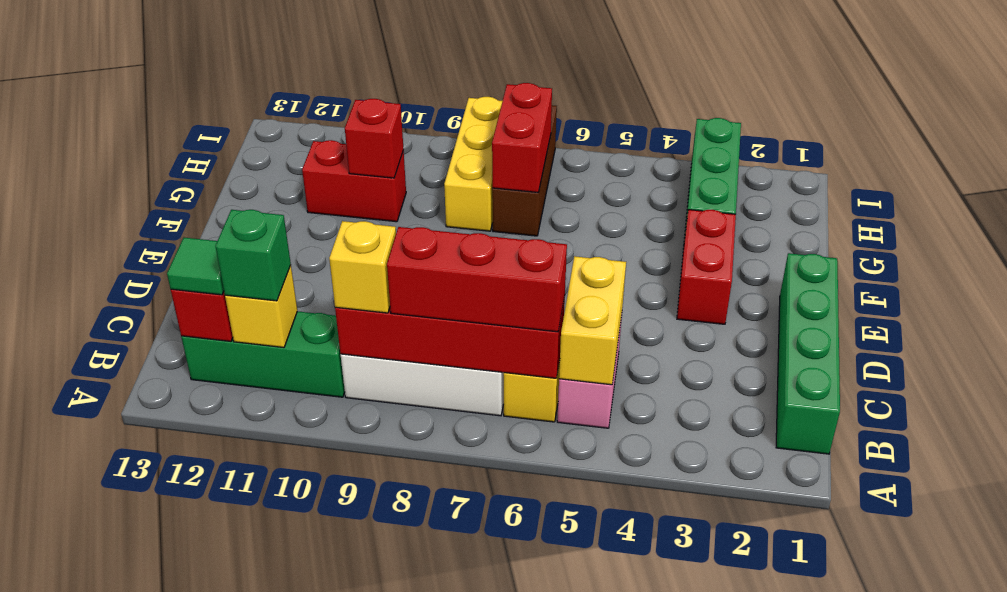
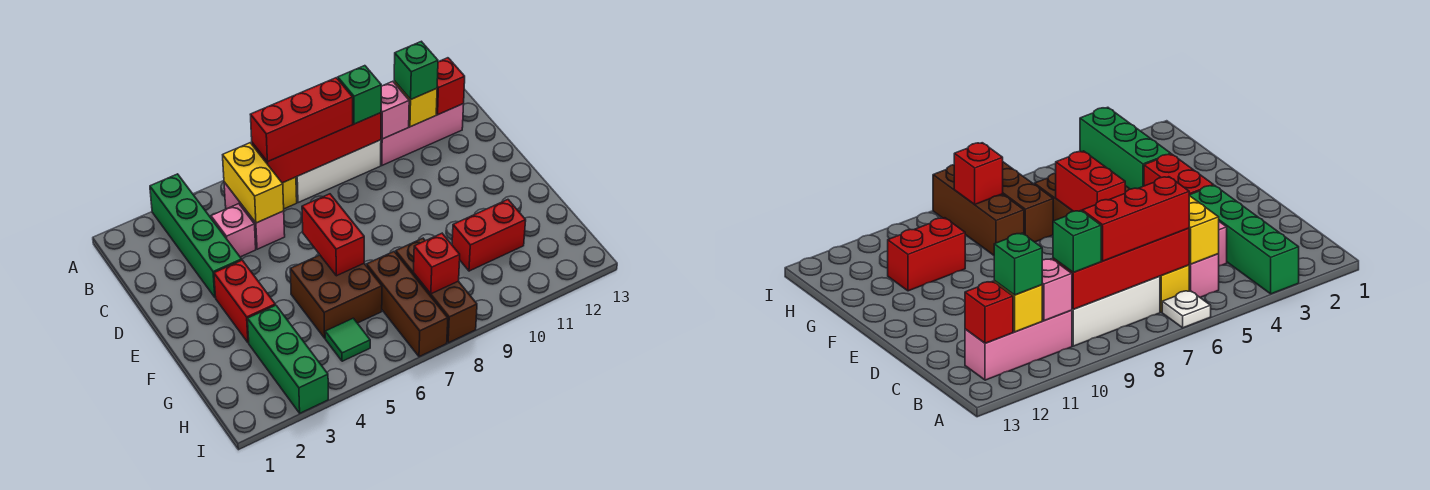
none -> white 1x1 plate [1162,291,1211,328]
green 1x4 brick [776,253,840,454] -> green 1x4 brick moved to [150,174,242,297]
yellow 1x1 brick [329,221,396,313] -> green 1x1 brick [338,66,381,124]
green 1x3 brick [181,311,345,397] -> pink 1x3 brick [381,104,464,165]
none -> pink 1x1 brick [381,81,409,139]
green 1x1 tile [167,238,224,295] -> green 1x1 tile moved to [325,318,370,361]
none -> pink 1x1 brick [211,204,256,257]
none -> brown 2x2 brick [290,255,382,338]
red 1x2 brick [492,83,552,193] -> red 1x2 brick moved to [302,194,364,276]
yellow 1x3 brick [444,97,502,231] -> brown 1x3 brick [396,238,477,343]
red 1x1 brick [345,99,403,178] -> red 1x1 brick moved to [414,233,460,294]

